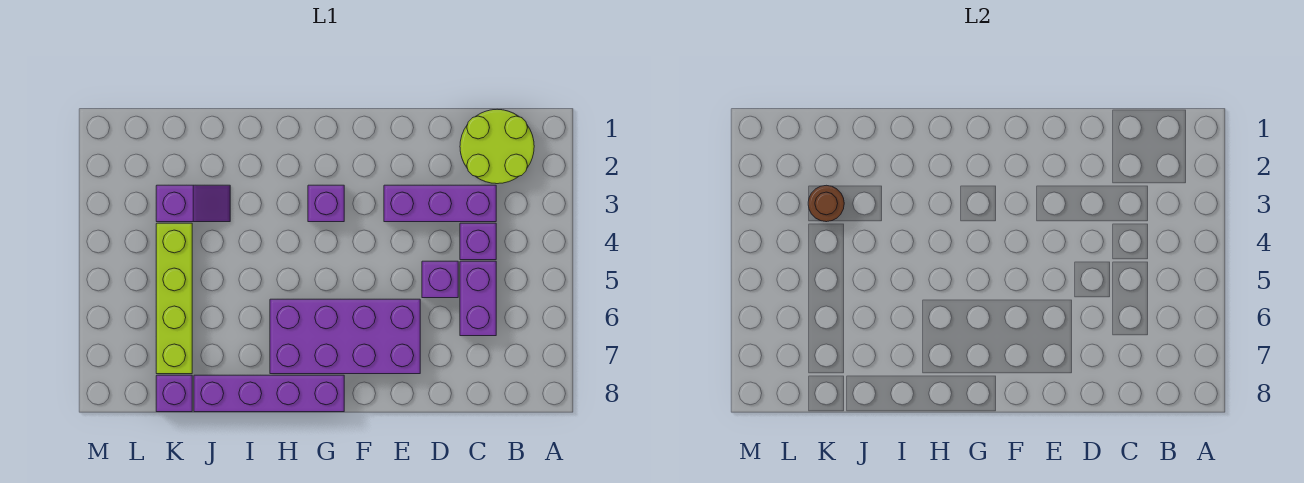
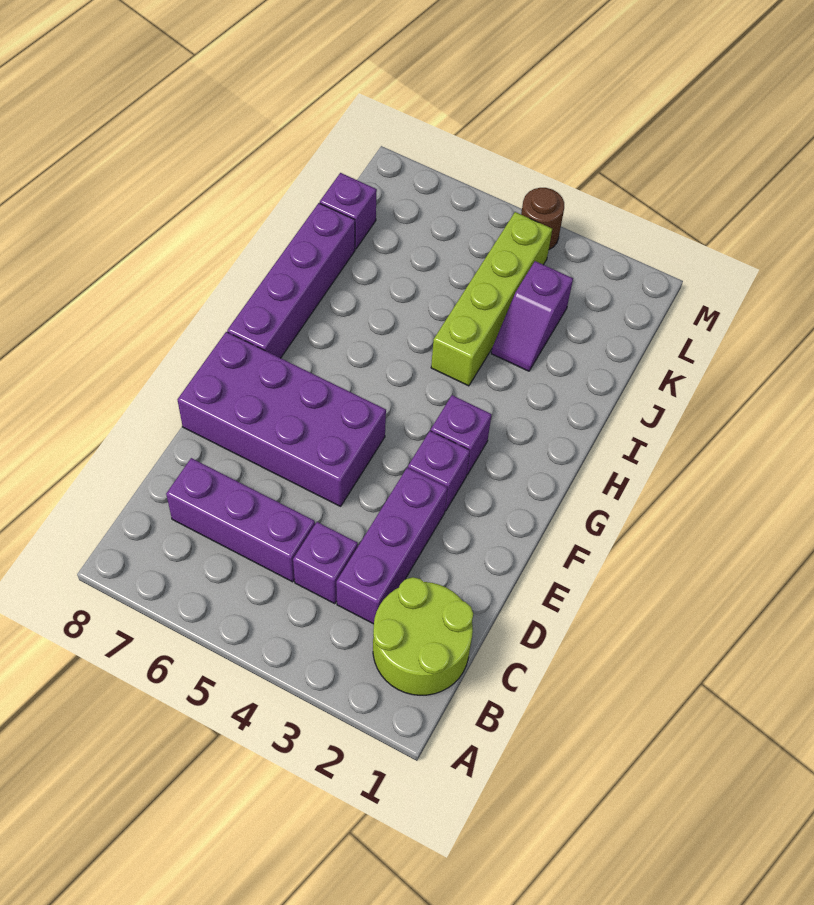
purple 1x2 brick [460,261,496,336] -> purple 1x3 brick [166,458,315,582]
purple 1x1 brick [422,261,458,298] -> purple 1x1 brick moved to [408,431,470,511]
purple 2x4 brick [270,299,420,374] -> purple 2x4 brick turned to [178,332,386,506]
brown 1x1 round brick [808,185,844,222] -> brown 1x1 round brick moved to [521,188,564,249]
lime 1x4 brick [156,223,192,374] -> lime 1x4 brick turned to [431,212,552,386]

